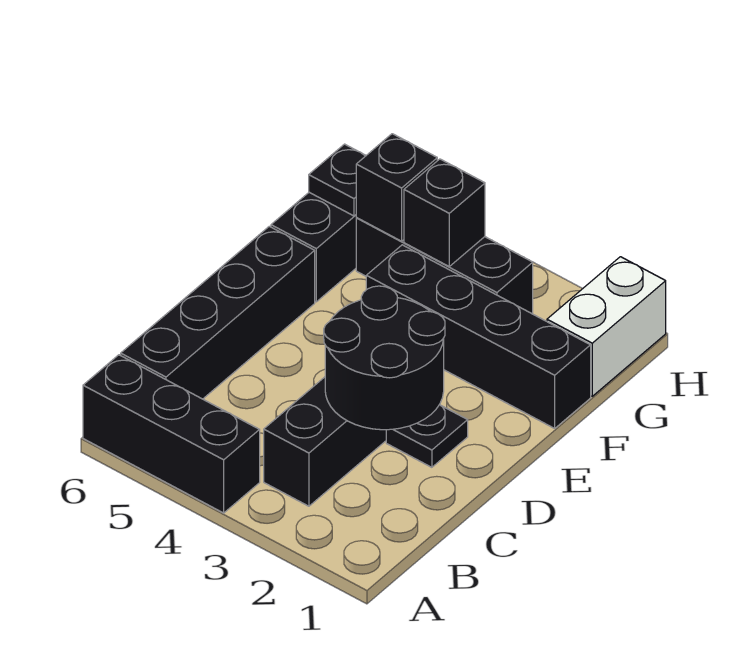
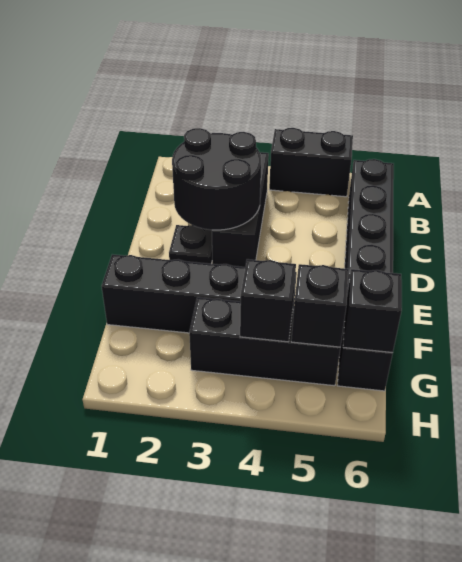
black 1x3 brick [83,355,260,513] -> black 1x2 brick [269,128,353,197]
white 1x2 brick [547,257,666,396] -> none
black 1x1 plate [309,144,366,216] -> black 1x1 brick [343,269,402,353]

